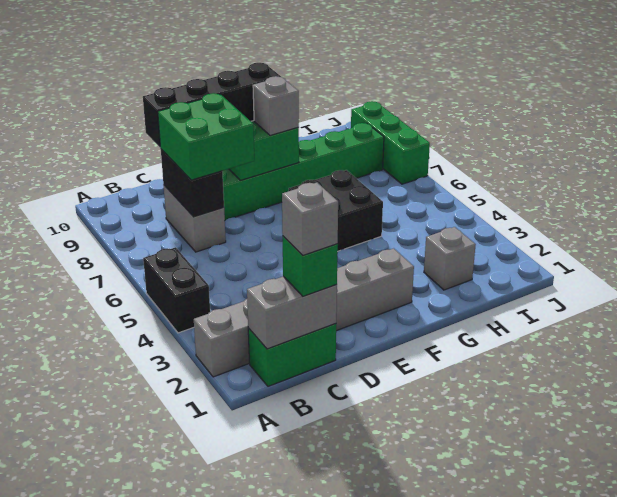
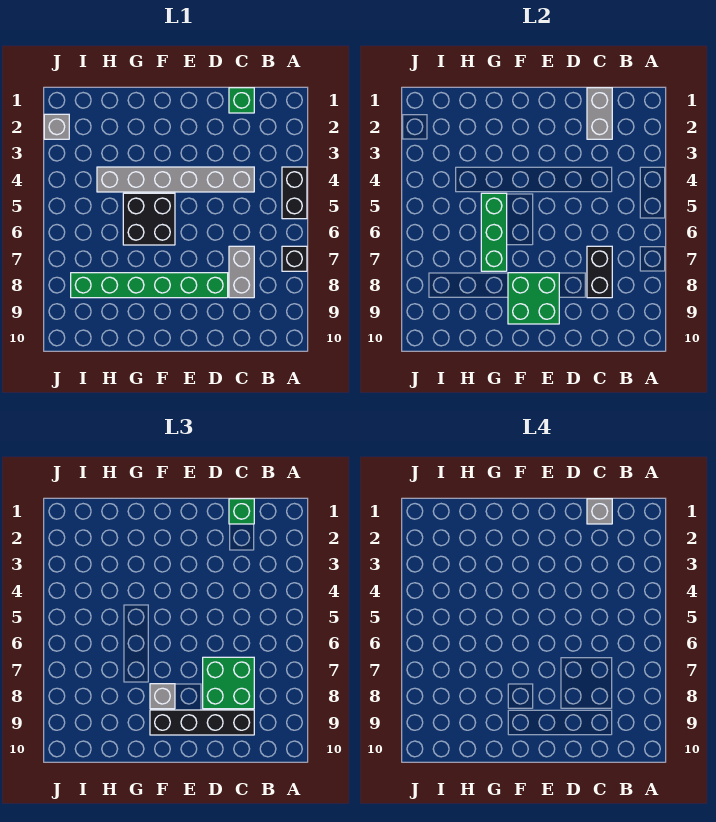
grey 1x6 brick [194,248,414,377] -> grey 1x6 brick moved to [97,167,254,192]
none -> black 1x1 brick [282,246,307,271]
green 1x2 brick [248,324,336,386] -> green 1x1 brick [229,88,254,113]
grey 1x2 brick [247,276,337,349] -> grey 1x2 brick turned to [587,88,612,139]
grey 1x1 brick [424,227,476,290] -> grey 1x1 brick moved to [44,114,69,139]
green 1x3 brick [351,101,430,184] -> green 1x3 brick moved to [481,193,507,271]

